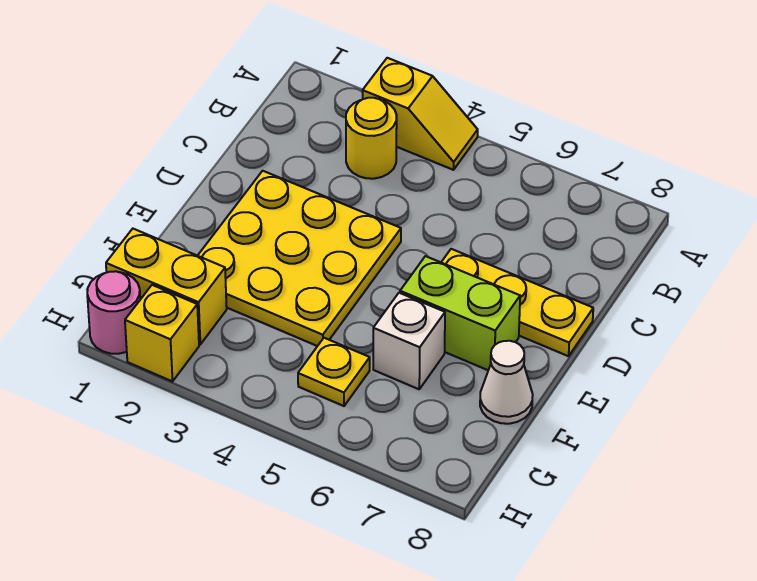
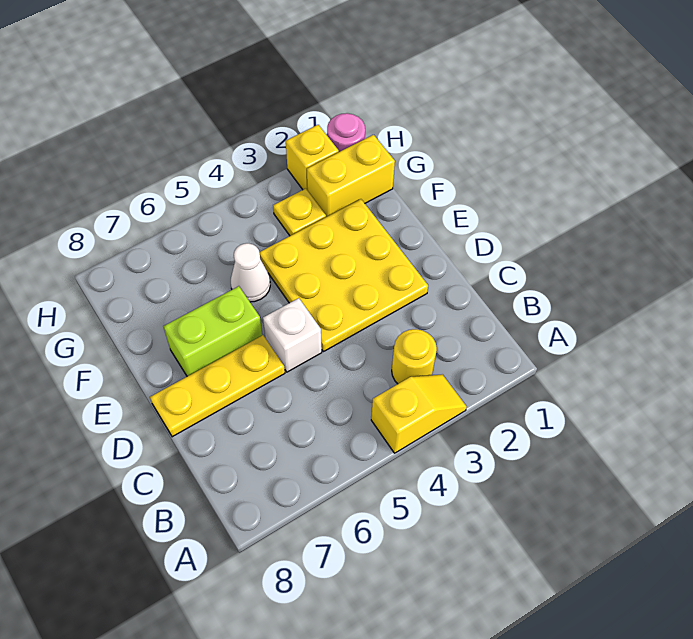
yellow 1x2 slope [363,58,478,170] -> yellow 1x2 slope turned to [371,374,467,453]
white 1x1 brick [373,293,445,389] -> white 1x1 brick moved to [263,298,322,372]
white 1x1 cone [480,341,533,424] -> white 1x1 cone moved to [231,243,270,302]
yellow 1x1 plate [298,338,370,406] -> yellow 1x1 plate moved to [273,189,326,236]

